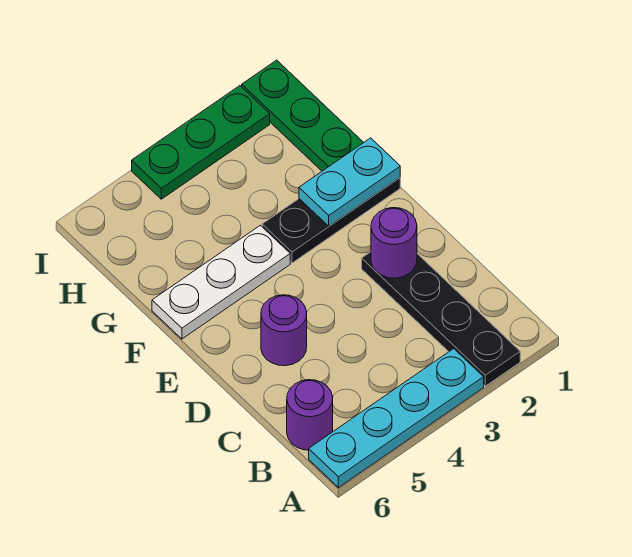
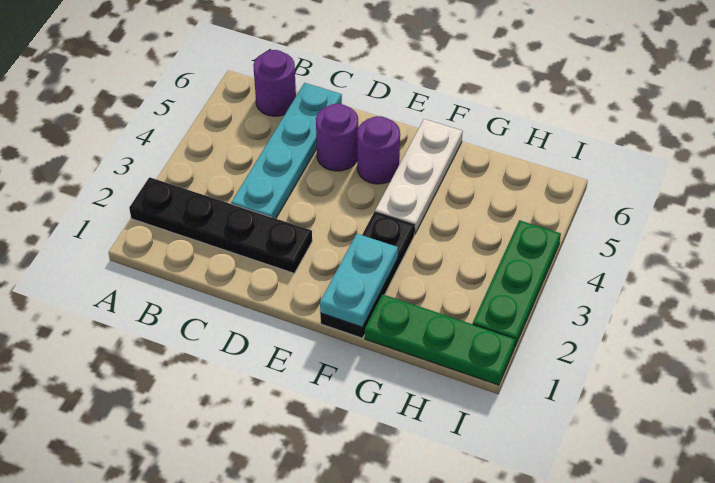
cyan 1x4 plate [309,349,484,488] -> cyan 1x4 plate moved to [231,83,342,219]
purple 1x1 round brick [371,208,417,278] -> purple 1x1 round brick moved to [357,116,400,184]

